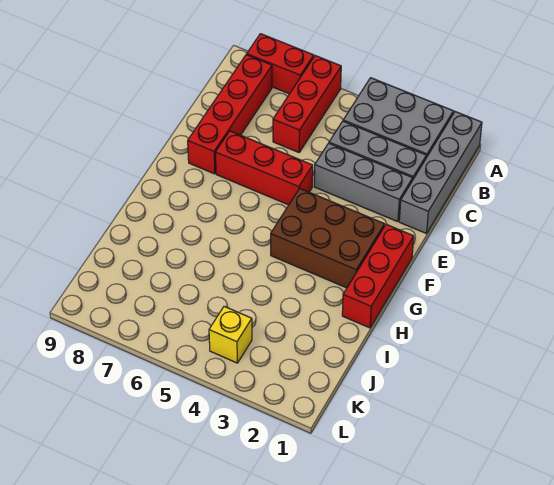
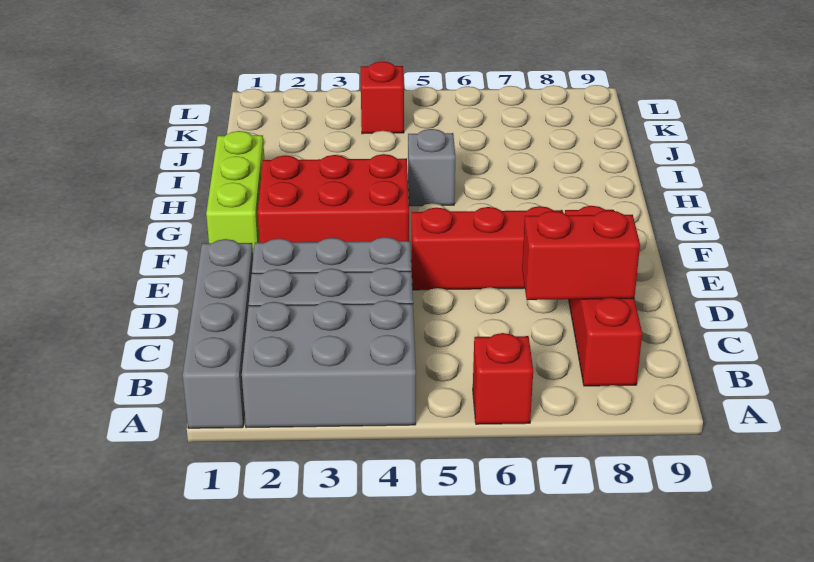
red 1x3 brick [273,56,341,152] -> red 1x1 brick [473,333,533,424]
red 1x2 brick [247,34,314,94] -> red 1x2 brick moved to [522,210,640,300]
red 1x3 brick [342,224,414,328] -> lime 1x3 brick [206,131,264,255]
brown 2x3 brick [271,188,384,288] -> red 2x3 brick [258,154,409,243]
none -> grey 1x1 brick [408,129,455,206]
yellow 1x1 brick [209,306,252,363] -> red 1x1 brick [361,62,404,134]

